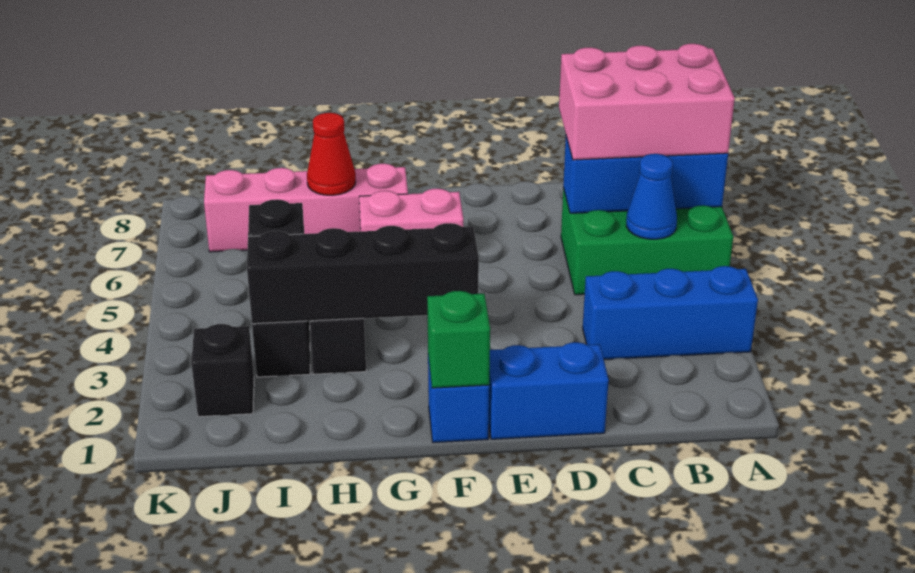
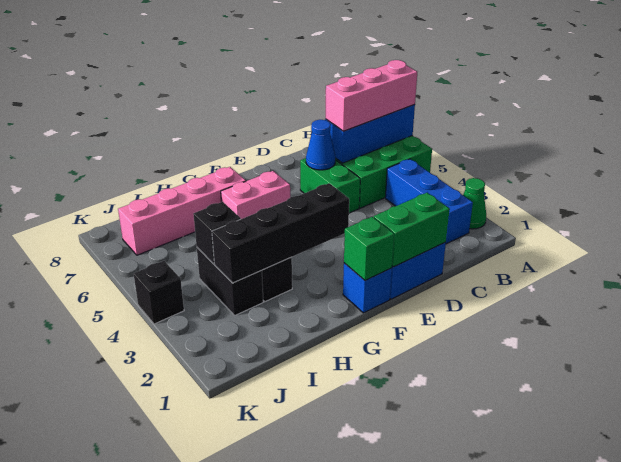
none -> green 1x1 cone [463,178,486,229]
blue 1x3 brick [583,266,758,360] -> blue 1x3 brick turned to [385,159,473,244]
pink 2x3 brick [559,44,735,160] -> pink 1x3 brick [325,60,417,131]
blue 1x1 cone [626,154,677,239] -> blue 1x1 cone moved to [306,120,336,170]
none -> green 1x2 brick [374,193,450,267]
none -> green 1x2 brick [300,158,360,213]
red 1x1 cone [307,113,356,195] -> none
black 1x1 brick [191,324,254,417] -> black 1x1 brick moved to [134,261,184,324]

